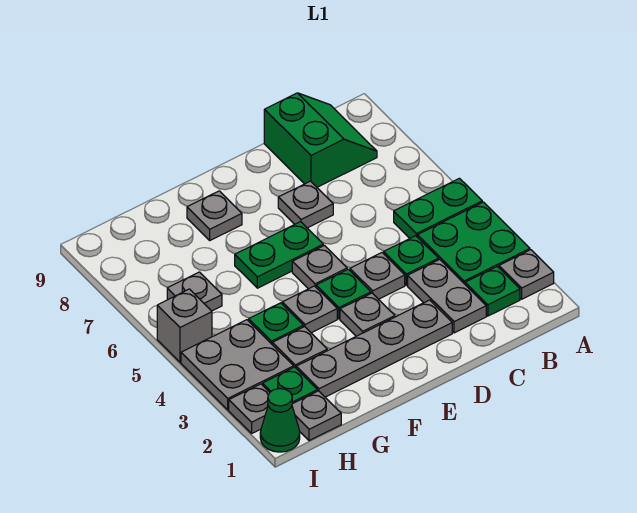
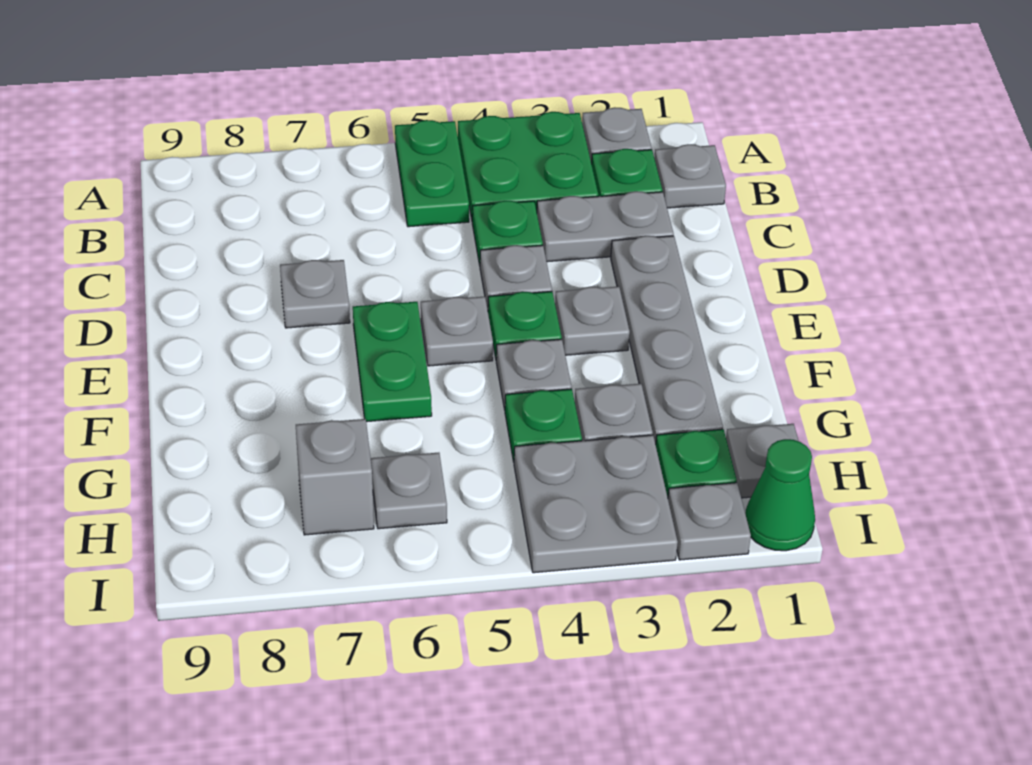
green 2x2 slope [264,93,377,187] -> none
grey 1x1 plate [187,191,242,240] -> grey 1x1 plate moved to [654,144,726,208]
grey 1x1 brick [157,289,212,362] -> grey 1x1 brick moved to [296,419,374,535]

